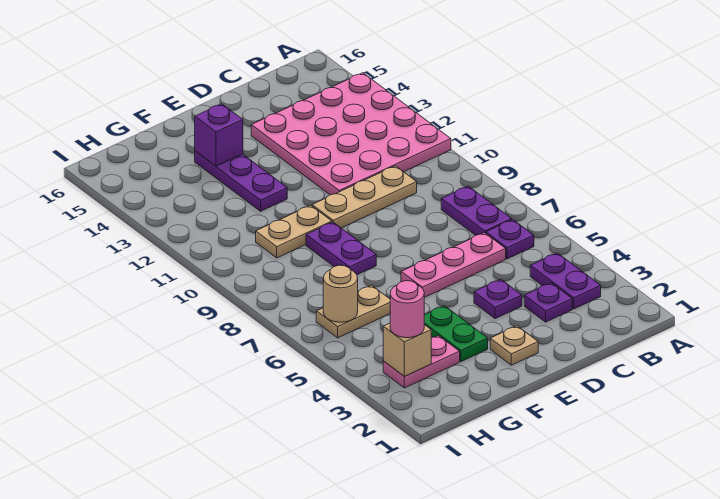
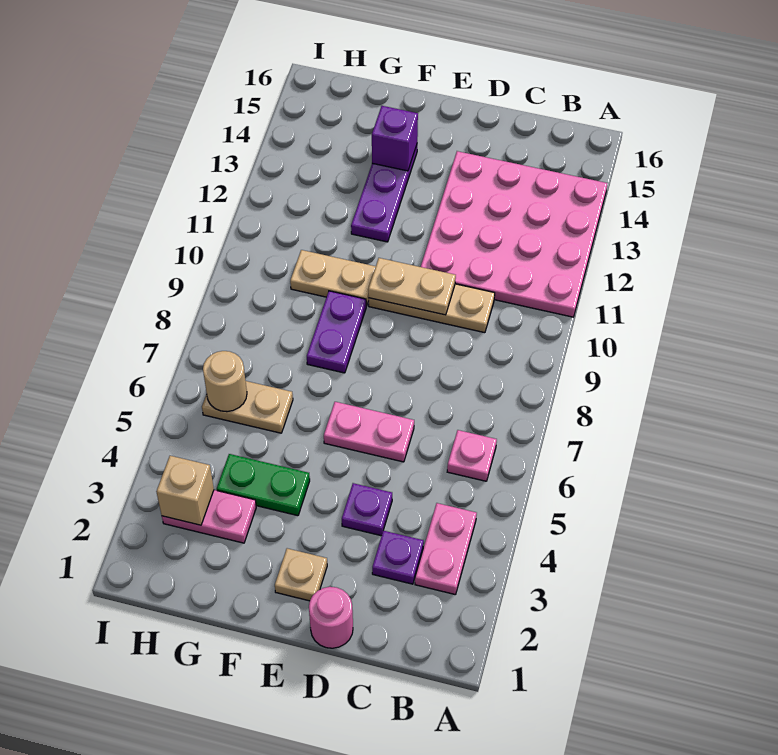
purple 1x2 plate [530,253,601,309] -> pink 1x2 plate [415,503,477,595]
purple 1x1 plate [486,219,534,259] -> pink 1x1 plate [447,430,497,481]
purple 1x2 plate [441,186,512,235] -> none
pink 1x3 plate [401,233,506,298] -> pink 1x2 plate [324,402,414,462]
none -> tan 1x2 plate [368,258,456,315]
green 1x2 plate [424,306,488,362] -> green 1x2 plate turned to [217,454,310,516]
pink 1x1 round brick [390,281,424,338] -> pink 1x1 round brick moved to [309,587,353,648]

